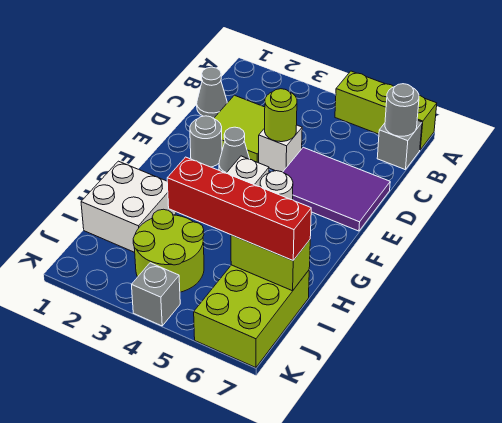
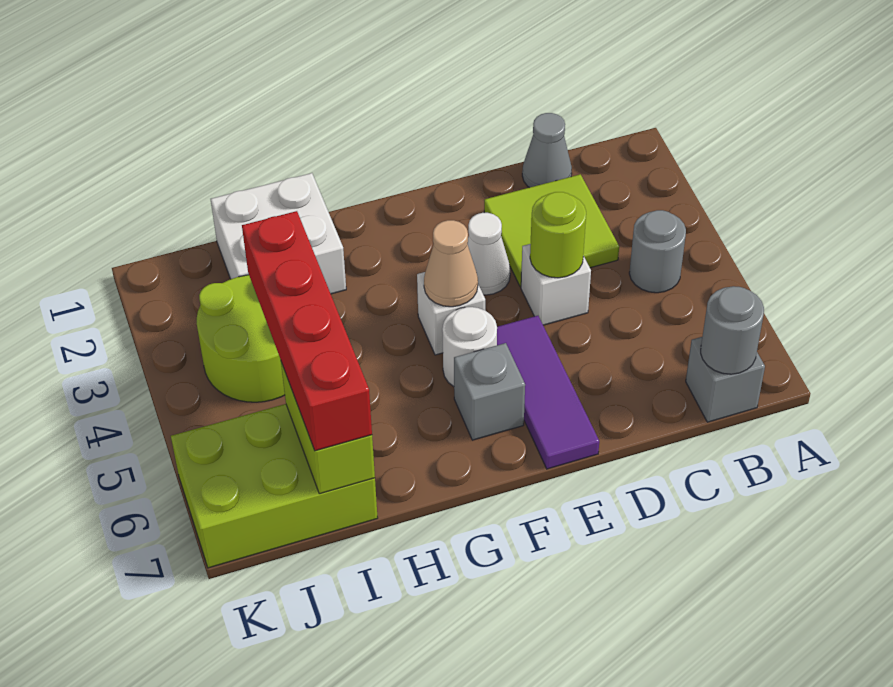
lime 1x3 brick [335,71,437,150] -> none
purple 2x3 tile [283,147,390,231] -> purple 1x3 tile [497,316,599,469]
grey 1x1 round brick [190,116,222,167] -> grey 1x1 round brick moved to [629,210,686,293]
grey 1x1 cone [219,127,249,173] -> white 1x1 cone [467,213,510,295]
none -> tan 1x1 cone [424,220,478,307]
grey 1x1 brick [132,263,180,326] -> grey 1x1 brick moved to [454,343,525,440]

